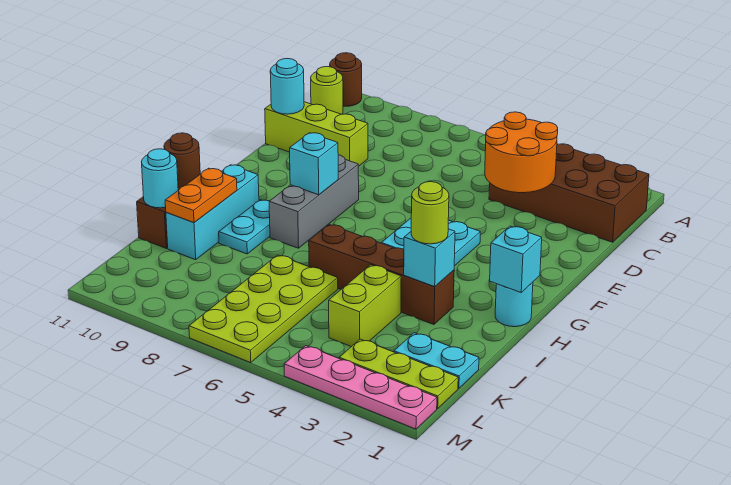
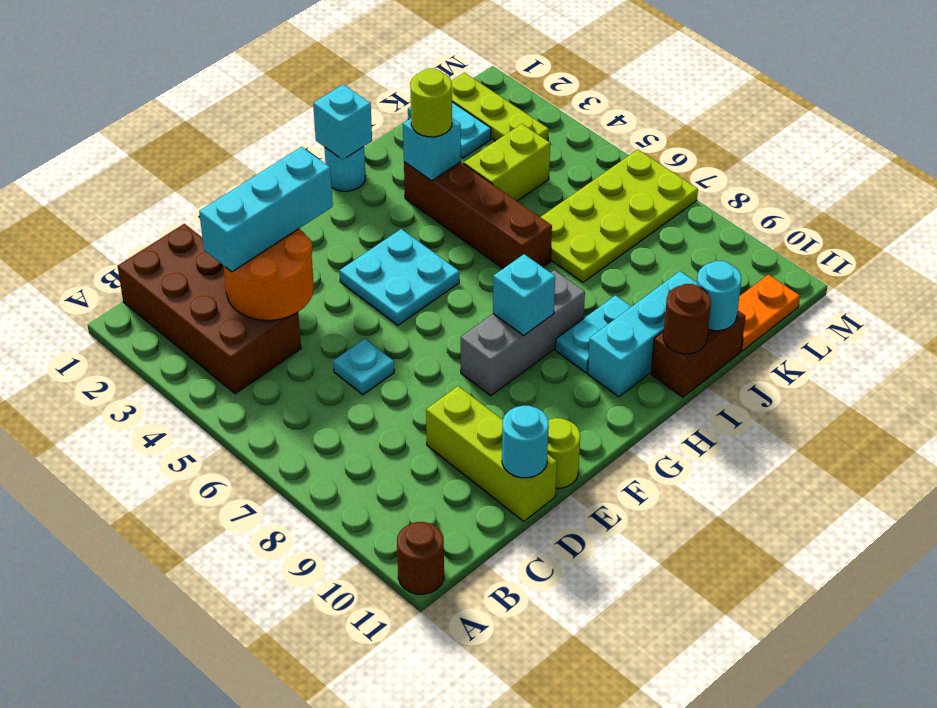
lime 1x1 round brick [311,67,343,114] -> lime 1x1 round brick moved to [548,418,580,488]
none -> cyan 1x3 brick [199,147,333,272]
none -> cyan 1x1 plate [333,339,394,395]
orange 1x2 plate [165,168,237,223] -> orange 1x2 plate moved to [738,275,800,351]
pink 1x4 plate [284,346,437,429] -> none

